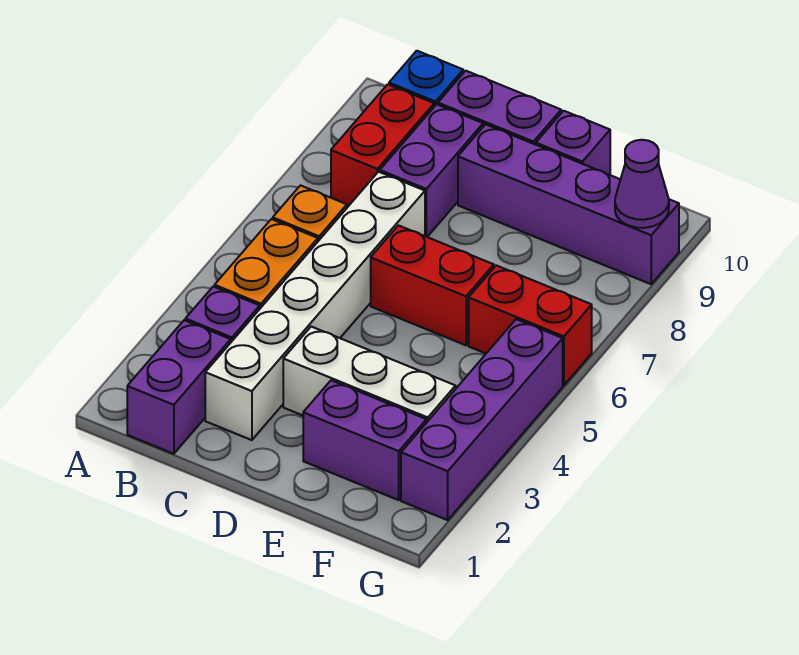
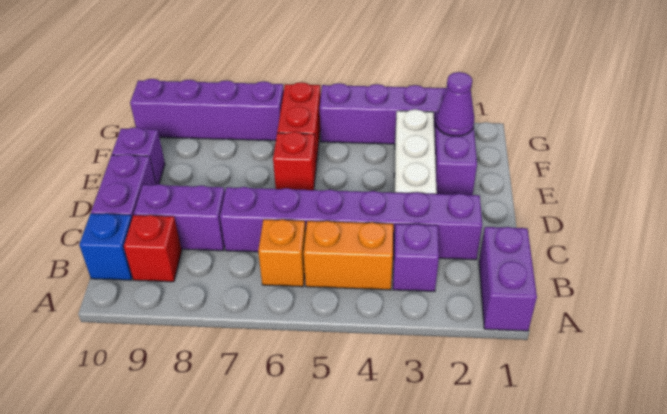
purple 1x2 brick [127,320,231,454] -> purple 1x2 brick turned to [479,227,537,331]
red 1x2 brick [331,84,434,206] -> red 1x1 brick [124,215,182,282]
white 1x6 brick [205,172,425,440] -> purple 1x6 brick [220,187,482,260]
red 1x2 brick [371,225,494,345] -> red 1x1 brick [273,132,316,190]
purple 1x4 brick [458,124,679,284] -> purple 1x4 brick turned to [130,79,284,141]
purple 1x1 cone [615,140,669,228] -> purple 1x1 cone moved to [436,72,474,136]

